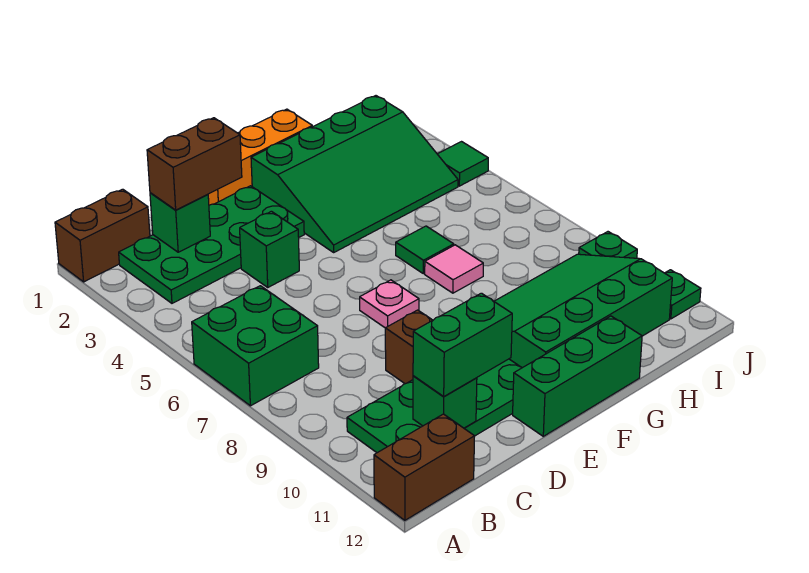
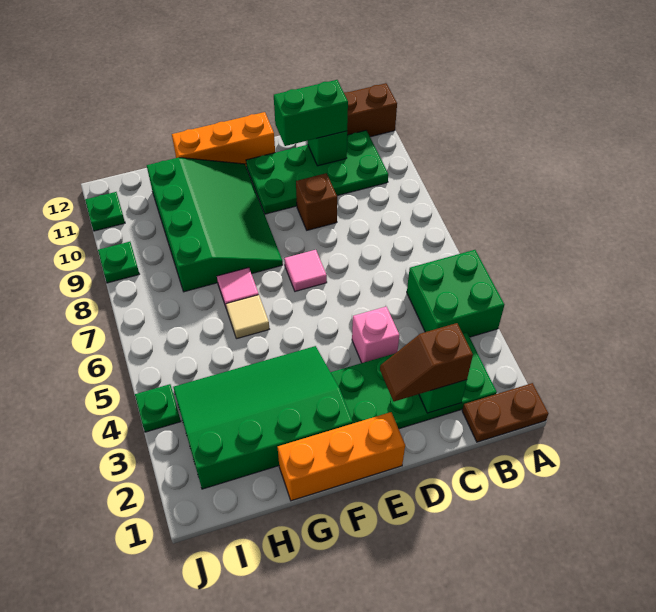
brown 1x2 brick [55,189,150,282] -> brown 1x2 plate [462,383,548,442]
green 2x2 brick [192,286,319,406] -> green 2x2 brick moved to [407,250,504,337]
brown 1x2 brick [147,118,242,210] -> brown 1x2 slope [380,323,473,401]
green 1x1 brick [240,211,299,287] -> pink 1x1 brick [352,307,399,363]
pink 1x1 plate [360,280,419,328] -> pink 1x1 tile [284,250,327,291]
green 1x3 brick [513,316,642,436] -> orange 1x3 brick [172,112,275,167]
green 3x4 slope [494,254,672,368] -> green 3x4 slope turned to [147,158,283,292]
green 1x1 tile [396,226,454,274] -> tan 1x1 tile [226,295,269,339]
green 1x1 tile [438,142,488,186] -> green 1x1 plate [135,384,181,432]

